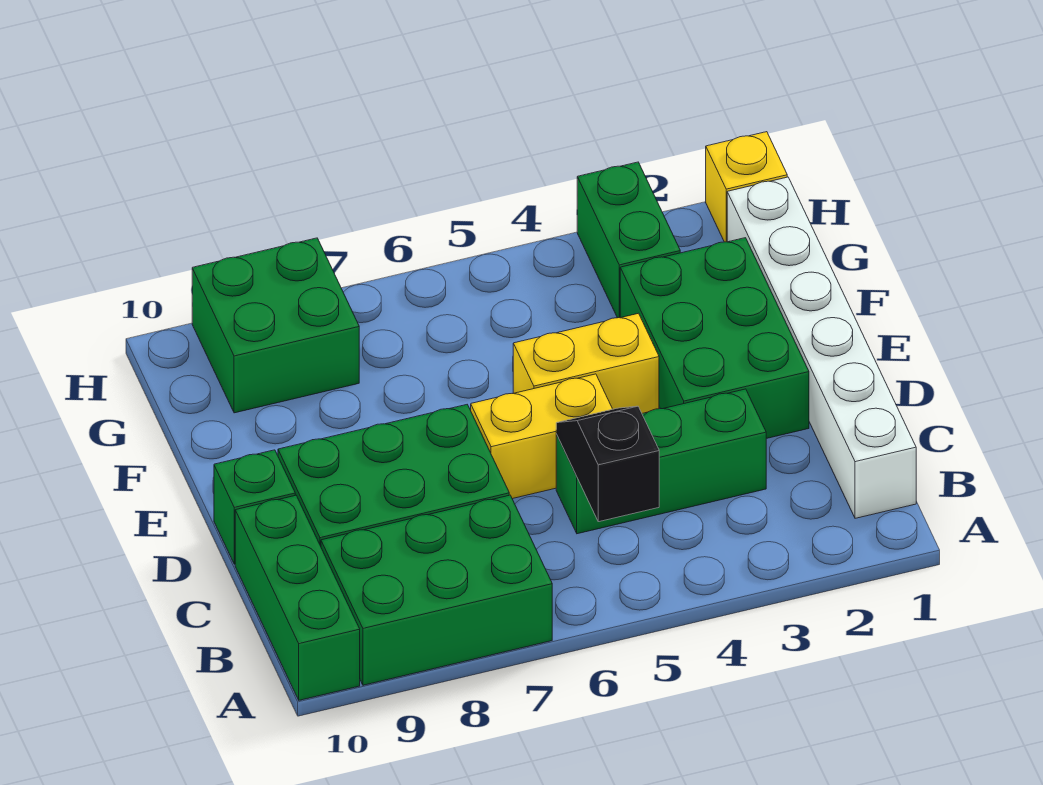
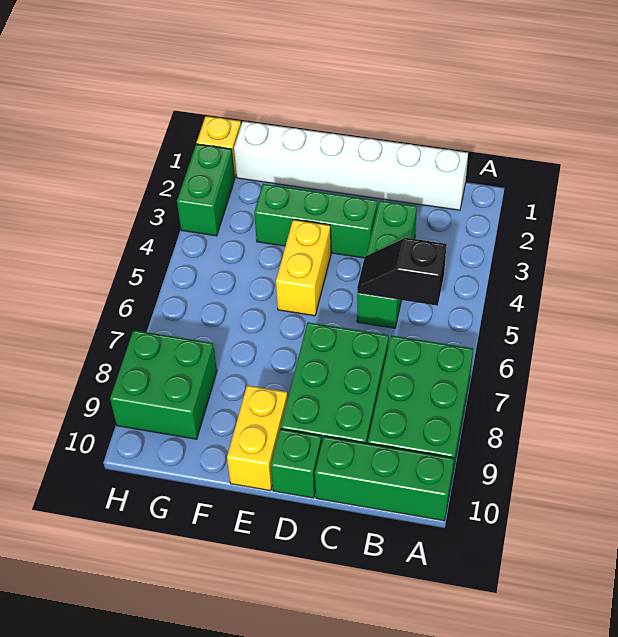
green 2x3 brick [620,238,809,439] -> green 1x3 brick [254,184,377,258]
yellow 1x2 brick [471,374,612,499] -> yellow 1x2 brick moved to [227,385,288,491]
green 1x2 brick [577,162,680,318] -> green 1x2 brick turned to [177,144,235,236]

